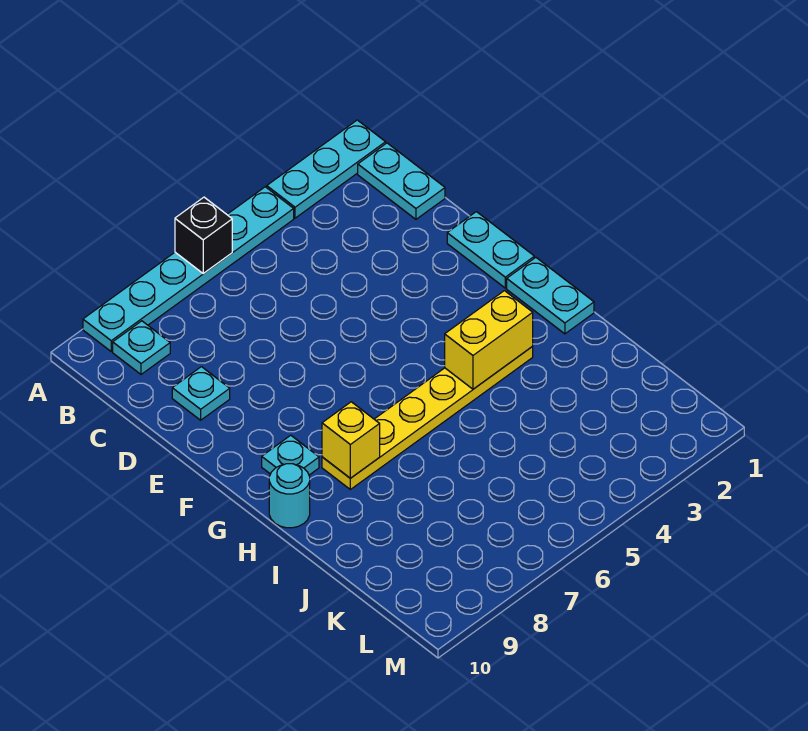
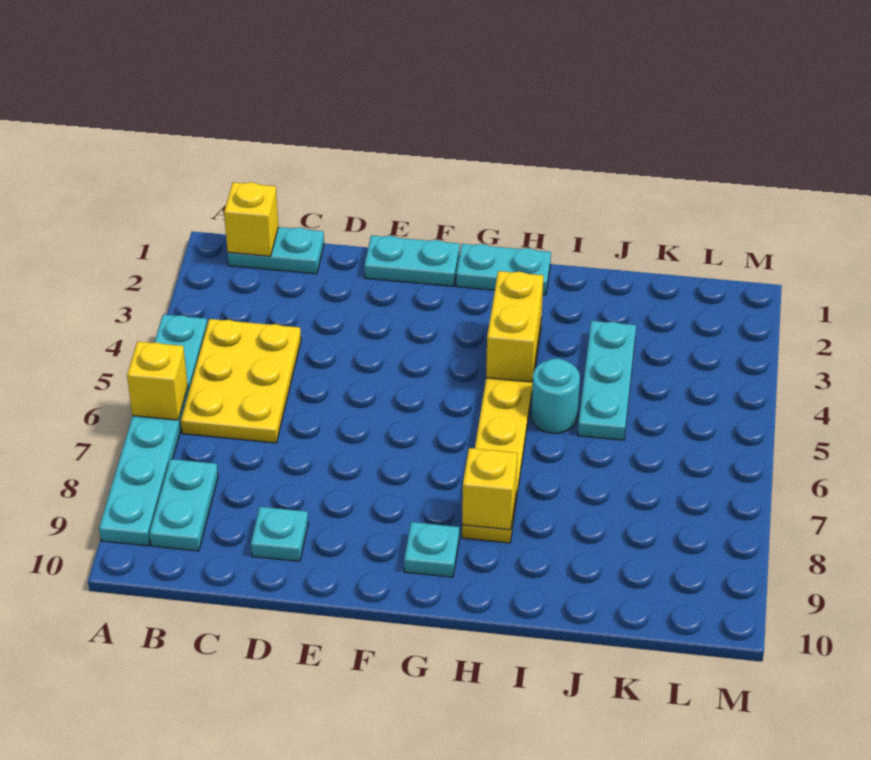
cyan 1x3 plate [267,120,386,218] -> cyan 1x3 plate moved to [578,321,636,440]
black 1x1 brick [175,197,232,274] -> yellow 1x1 brick [127,342,188,420]
none -> yellow 1x1 brick [224,182,278,256]
none -> yellow 2x3 plate [181,319,301,443]
cyan 1x1 plate [113,321,170,374] -> cyan 1x2 plate [149,459,218,551]
cyan 1x1 round brick [269,464,310,528] -> cyan 1x1 round brick moved to [531,358,580,433]

